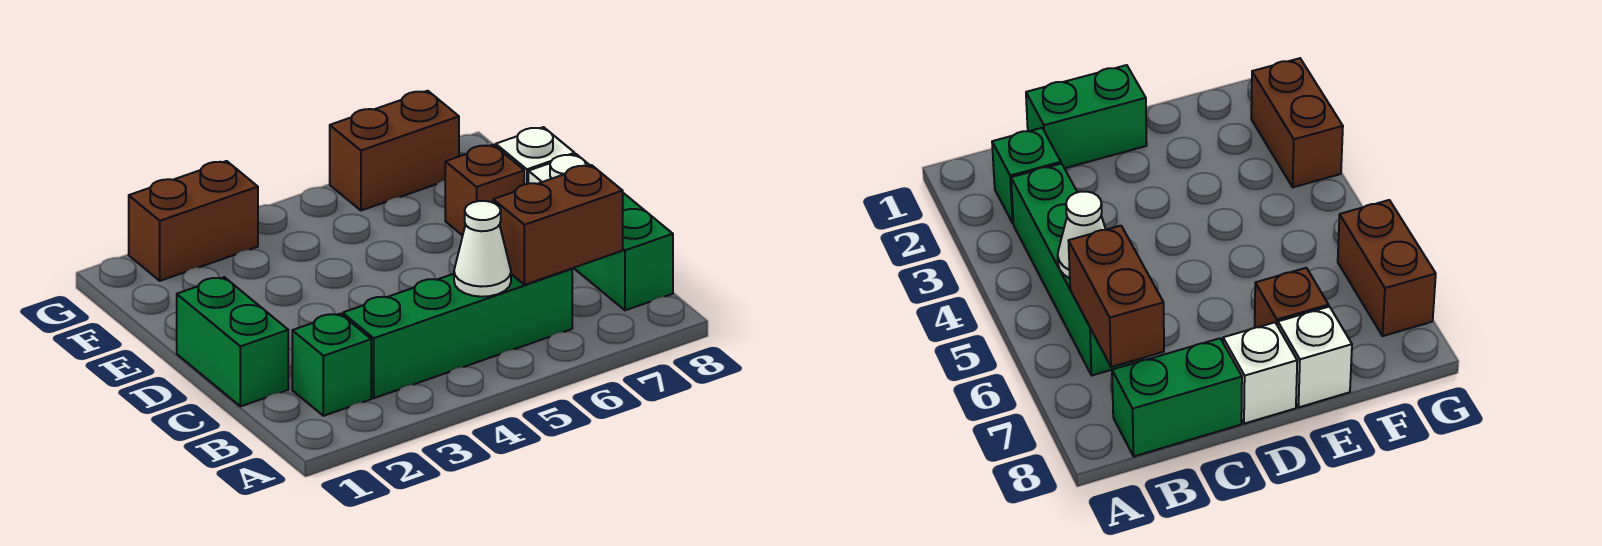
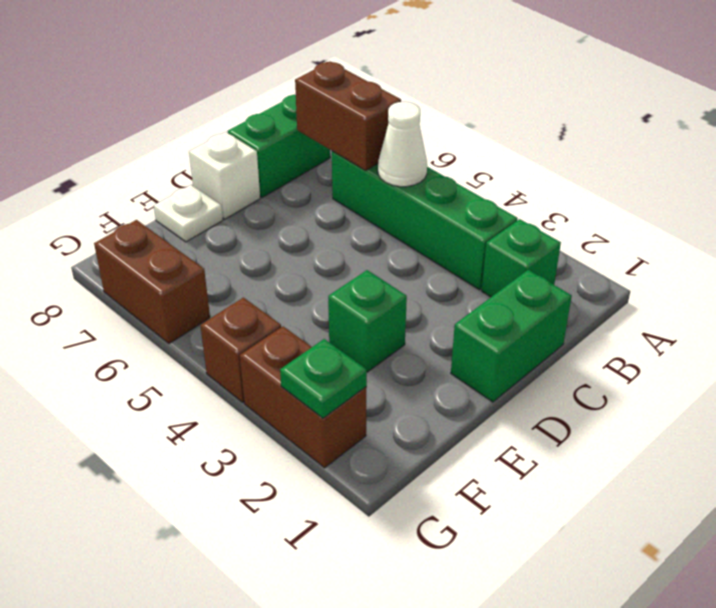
none -> green 1x1 brick [328,270,407,372]
brown 1x1 brick [445,145,524,236] -> brown 1x1 brick moved to [200,298,281,402]
white 1x1 brick [496,127,575,184] -> white 1x1 plate [154,185,223,242]
none -> green 1x1 plate [280,339,367,418]

